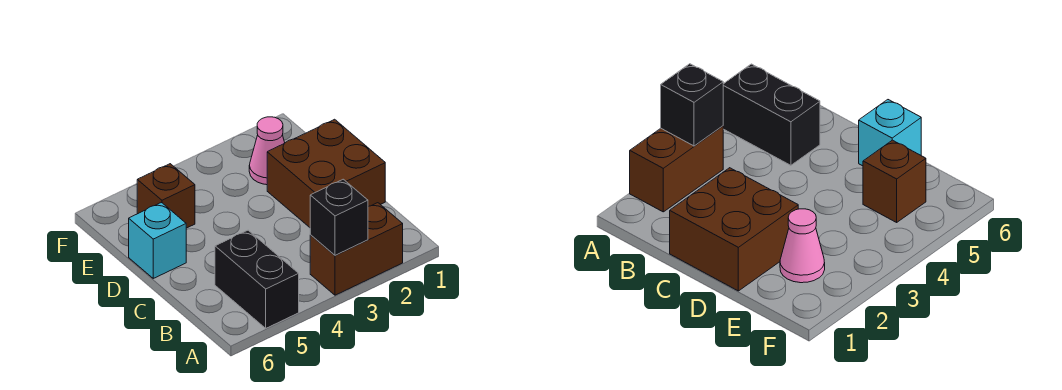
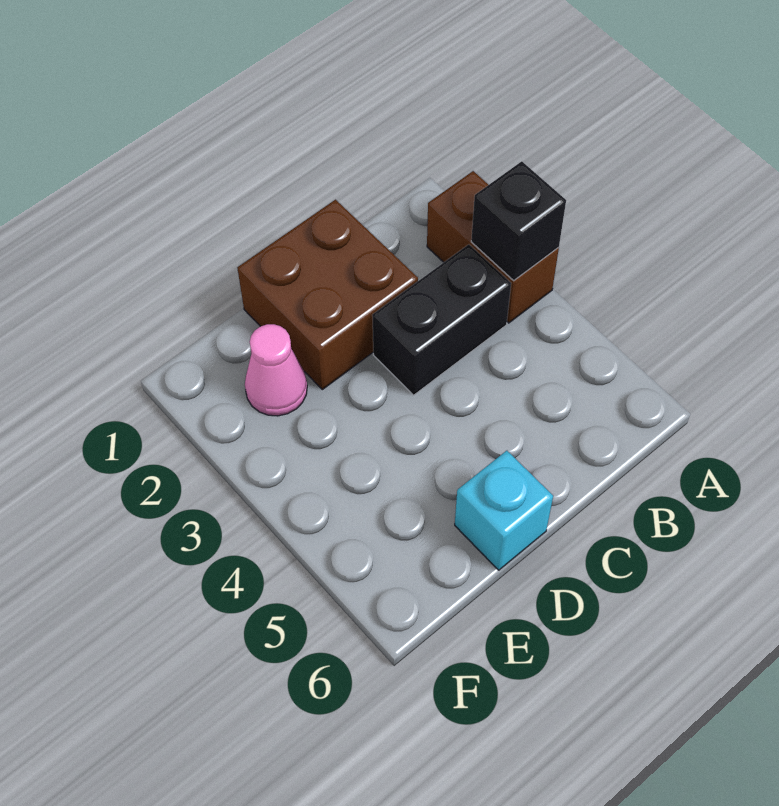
black 1x2 brick [215,230,299,328] -> black 1x2 brick moved to [372,244,511,395]
brown 1x1 brick [137,164,195,228] -> none

